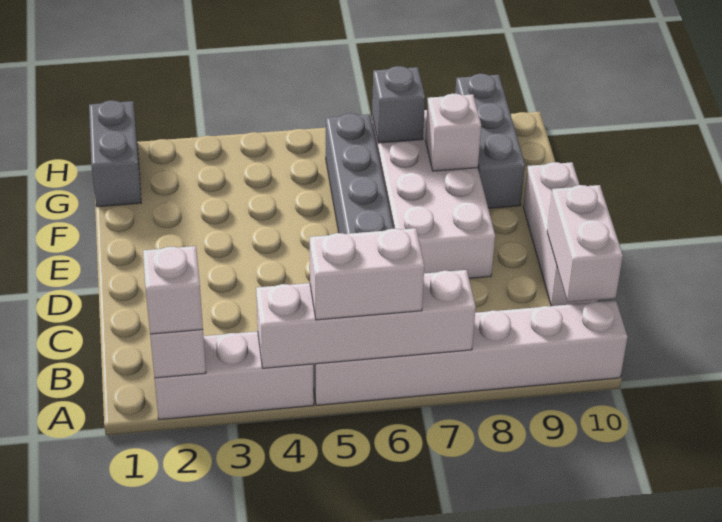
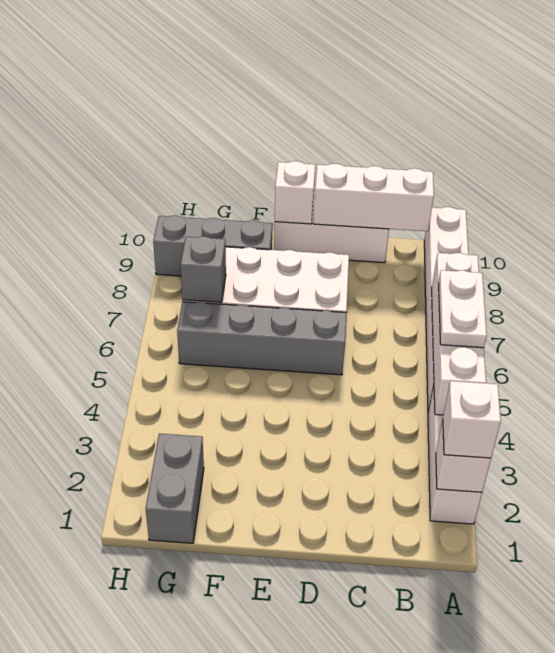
white 1x2 brick [310,228,424,320] -> white 1x2 plate [439,270,487,348]
white 1x2 brick [547,185,623,302] -> white 1x3 brick [313,164,434,231]
white 1x1 brick [426,94,481,171] -> white 1x1 brick moved to [275,161,315,224]
grey 1x2 brick [89,100,141,207] -> grey 1x2 brick turned to [146,433,204,543]

